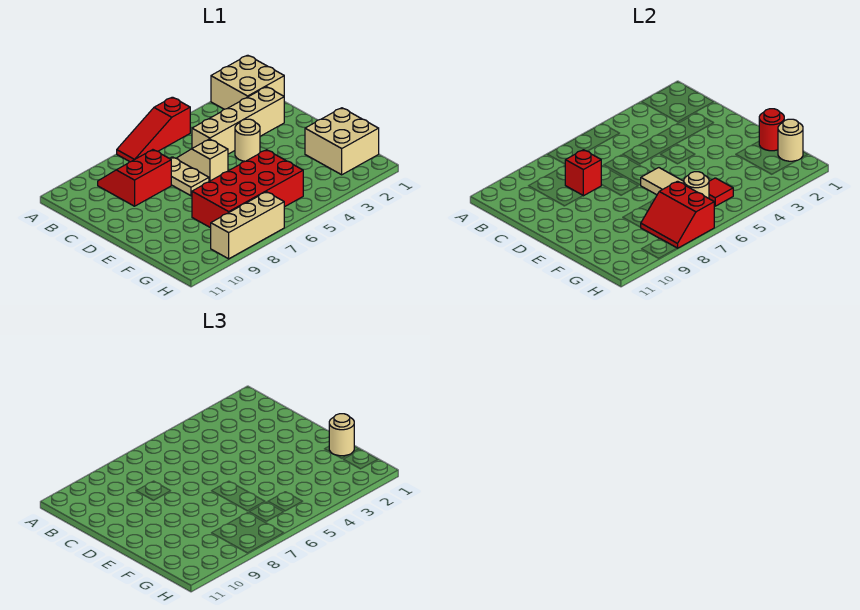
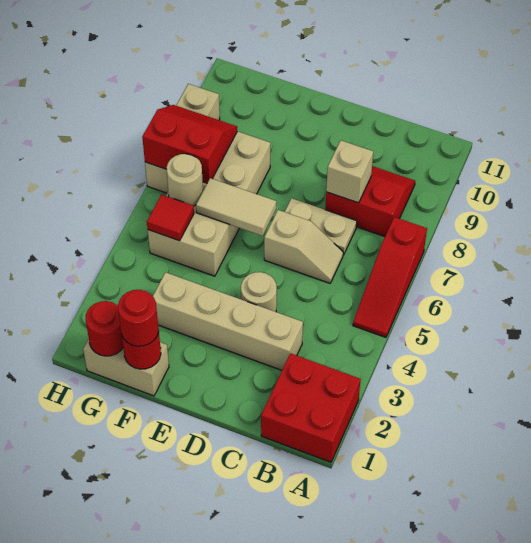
tan 2x2 brick [211,55,284,109] -> red 2x2 brick [261,353,361,462]
red 1x3 slope [117,97,190,162] -> red 1x3 slope turned to [353,217,427,337]
red 2x2 slope [98,150,171,206] -> red 2x2 slope turned to [325,166,415,237]
tan 1x4 brick [192,87,284,154] -> tan 1x4 brick turned to [153,272,303,370]
red 1x1 brick [565,150,601,196] -> tan 1x1 brick [326,141,373,203]
tan 2x2 brick [305,108,379,175] -> tan 1x2 brick [83,339,169,396]
tan 1x1 round brick [329,414,354,456] -> red 1x1 round brick [118,290,159,346]
red 2x4 brick [192,150,303,228] -> tan 2x4 brick [148,131,271,276]
tan 1x1 round brick [778,119,803,161] -> red 1x1 round brick [86,301,123,356]

